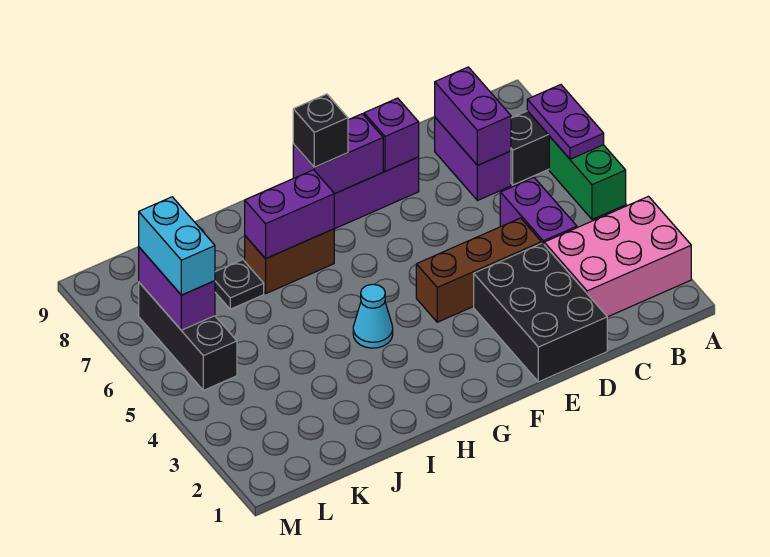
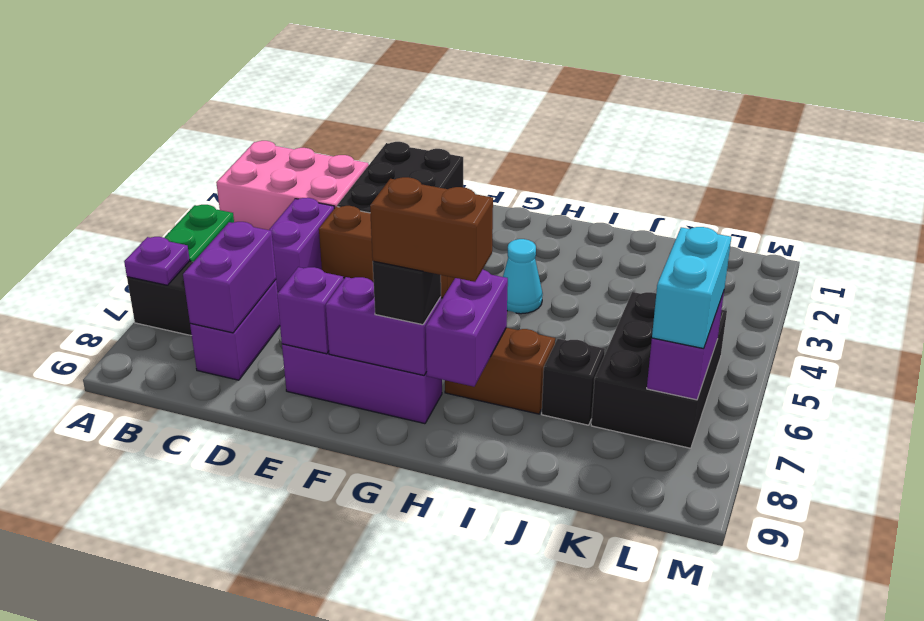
purple 1x2 plate [527,85,604,159] -> purple 1x1 plate [124,237,190,285]
none -> brown 1x2 brick [370,177,493,282]
purple 1x2 brick [245,170,334,259] -> purple 1x2 brick turned to [426,270,508,387]
black 1x1 plate [215,260,264,309] -> black 1x1 brick [542,339,605,425]
black 1x3 brick [139,283,237,390] -> black 2x3 brick [591,292,727,448]

